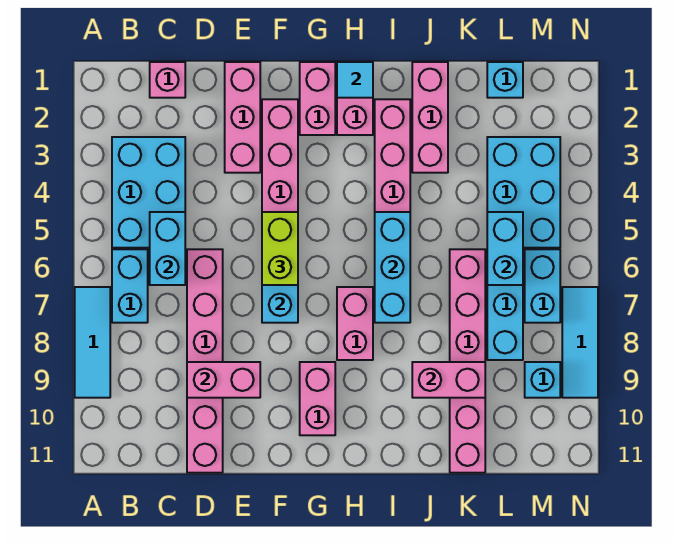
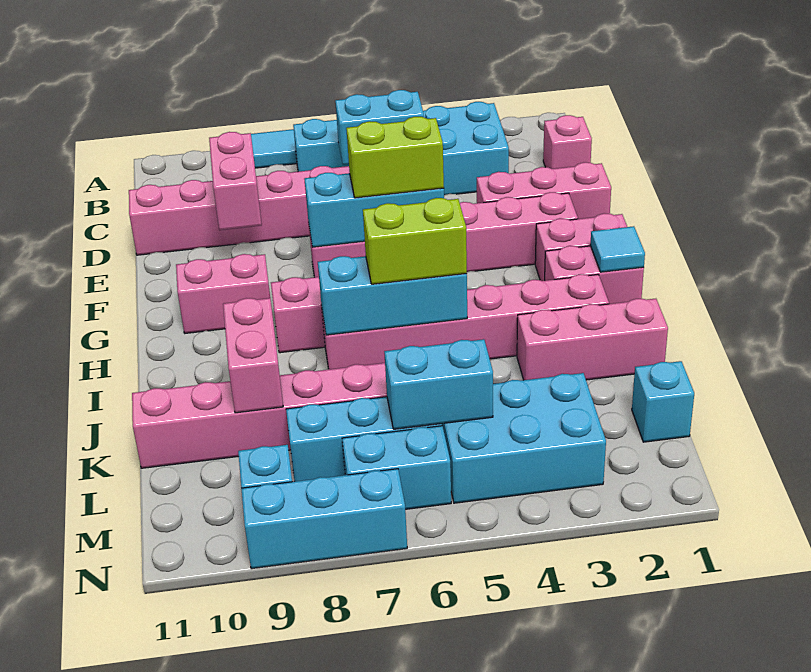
none -> lime 1x2 brick [363,198,467,284]
cyan 1x3 tile [562,287,598,398] -> cyan 1x3 brick [241,469,407,569]

